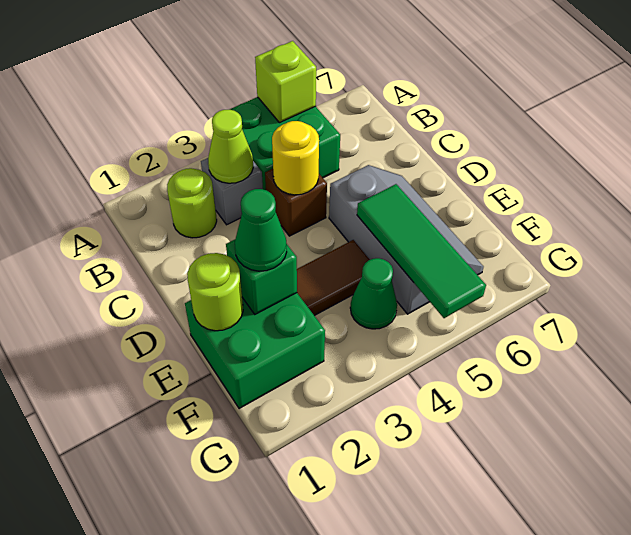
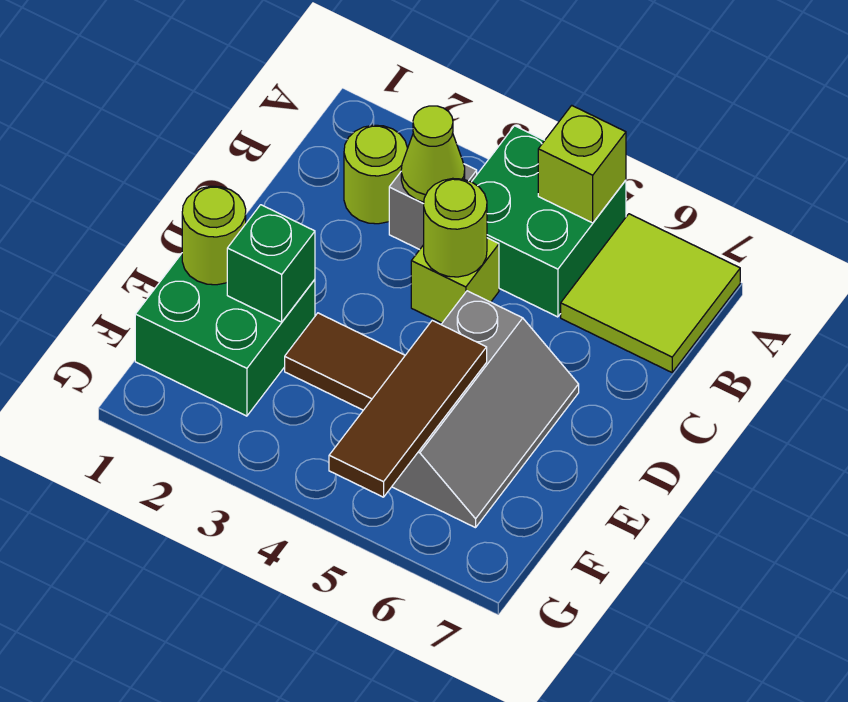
none -> lime 2x2 tile [561,214,740,372]
brown 1x1 brick [265,169,327,236] -> lime 1x1 brick [411,238,499,323]
yellow 1x1 round brick [272,121,319,195] -> lime 1x1 round brick [424,178,487,277]
green 1x1 cone [235,189,287,271] -> none
green 1x3 tile [357,184,486,318] -> brown 1x3 tile [329,321,487,497]
green 1x1 cone [350,258,397,329] -> none

